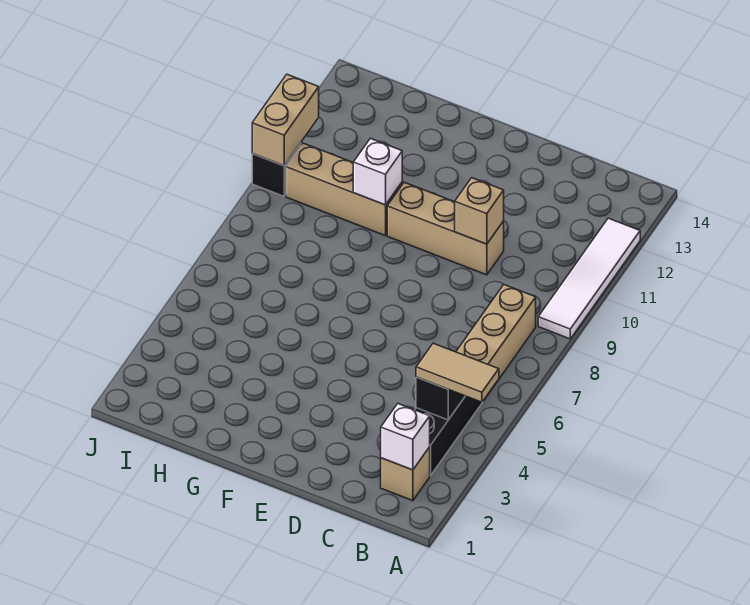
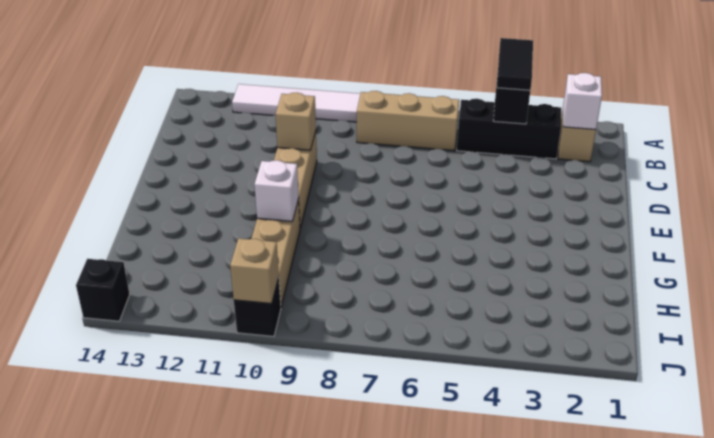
tan 1x2 tile [416,343,499,402] -> black 1x2 tile [497,38,533,90]
tan 1x2 brick [252,74,319,166] -> tan 1x1 brick [230,238,279,304]
none -> black 1x1 brick [76,259,130,321]

